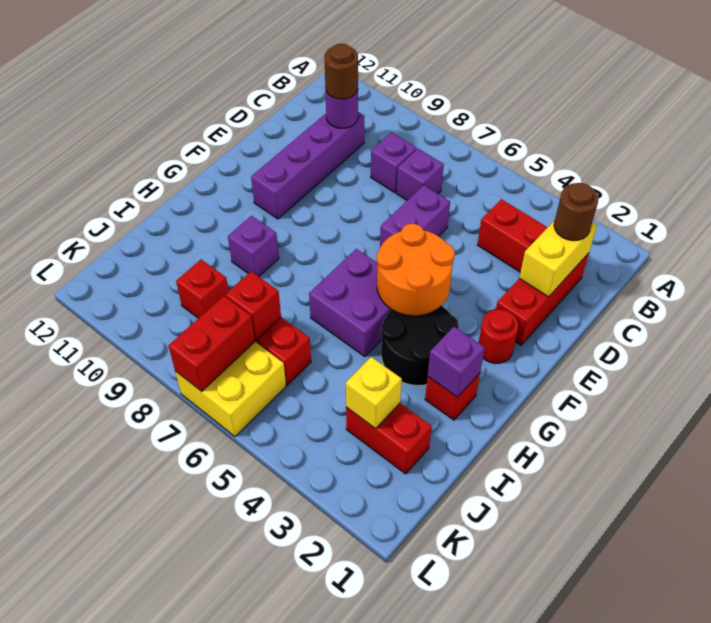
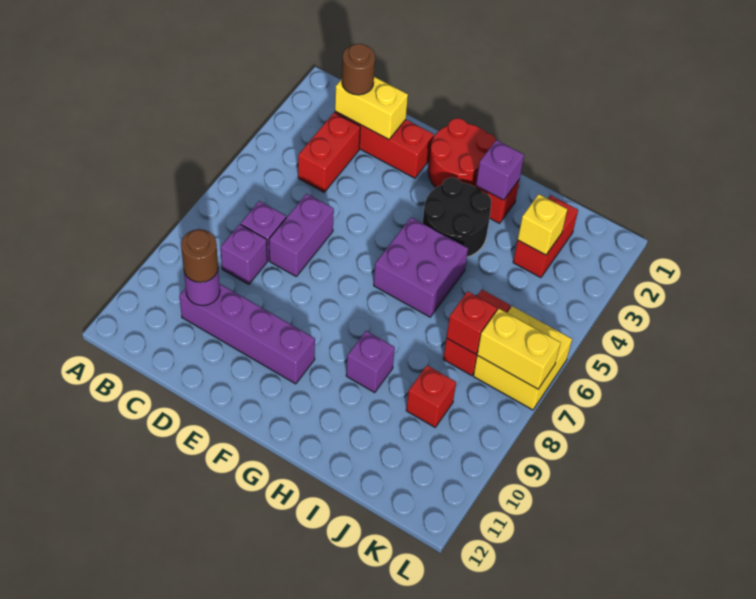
purple 1x2 brick [380,185,450,247] -> purple 1x2 brick turned to [269,194,334,276]
red 1x1 round brick [479,309,518,364] -> red 2x2 round brick [428,118,496,188]
orange 2x2 round brick [377,224,455,316] -> none
red 1x2 brick [168,296,255,391] -> yellow 1x2 brick [477,309,561,389]

